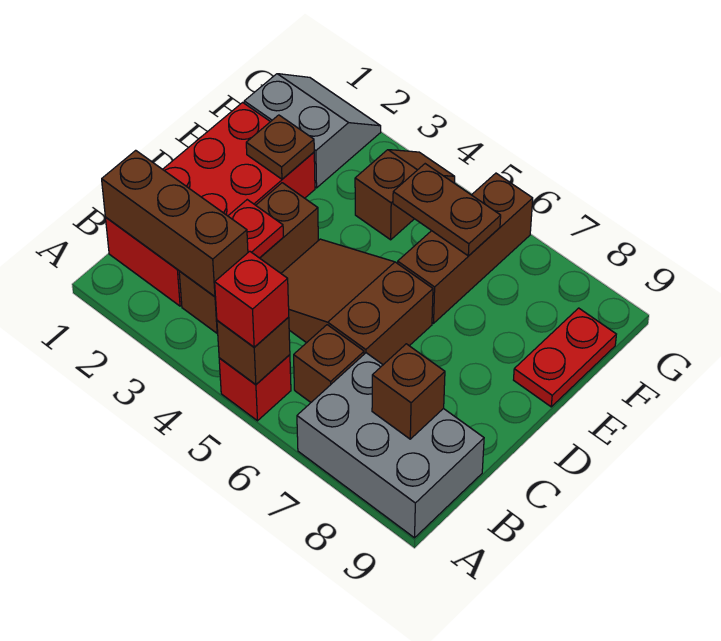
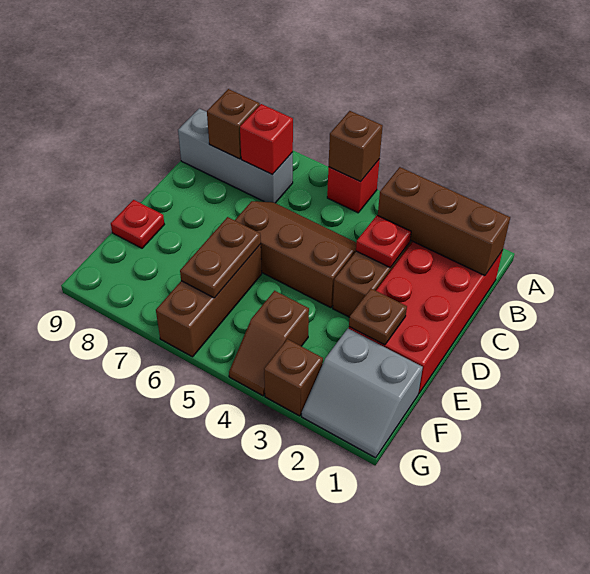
red 1x1 brick [215,251,289,347] -> red 1x1 brick moved to [240,104,293,175]
grey 2x3 brick [297,353,484,538] -> grey 1x3 brick [178,108,293,203]
brown 1x1 brick [294,325,364,402] -> brown 1x1 brick moved to [264,339,323,416]
brown 2x3 slope [281,239,433,365] -> brown 2x3 slope turned to [235,201,356,308]
red 1x2 plate [514,308,616,407] -> red 1x1 plate [111,200,164,248]
brown 1x2 plate [393,164,501,256] -> brown 1x2 plate turned to [180,217,261,298]

